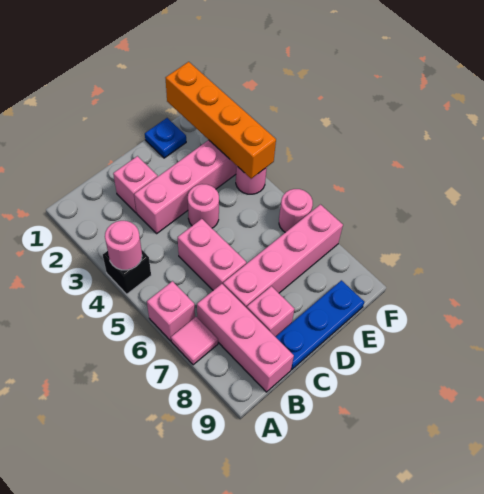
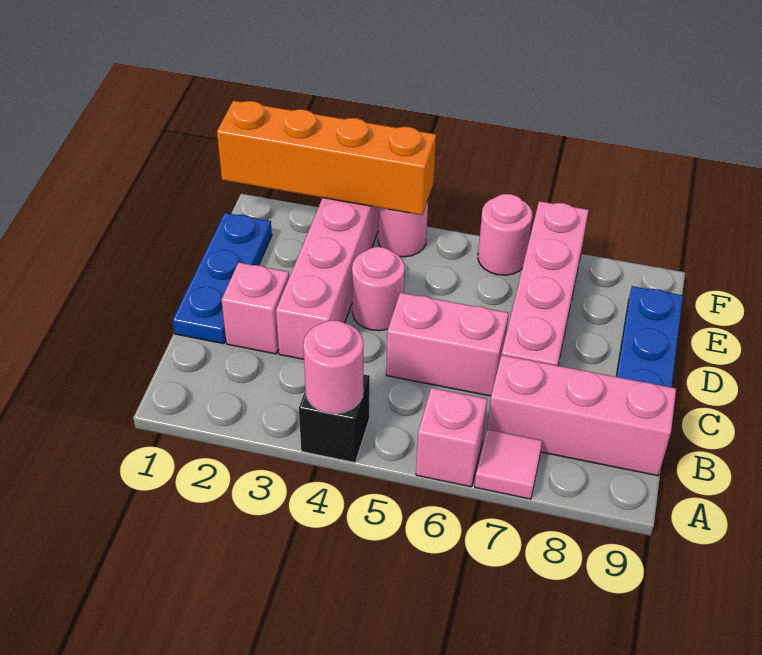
pink 1x1 brick [247,286,295,337] -> none
blue 1x1 plate [145,118,186,158] -> blue 1x3 plate [173,213,272,344]

